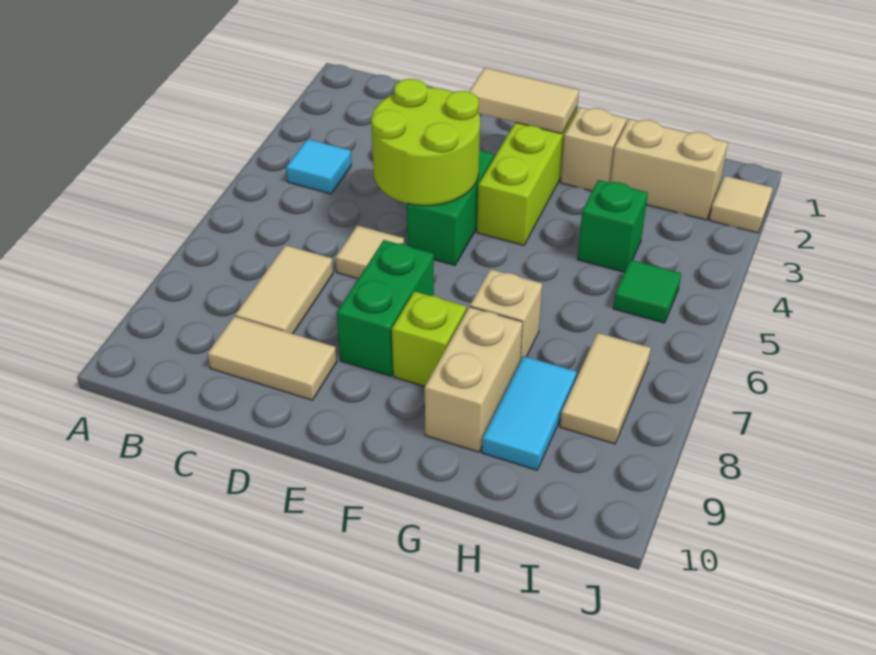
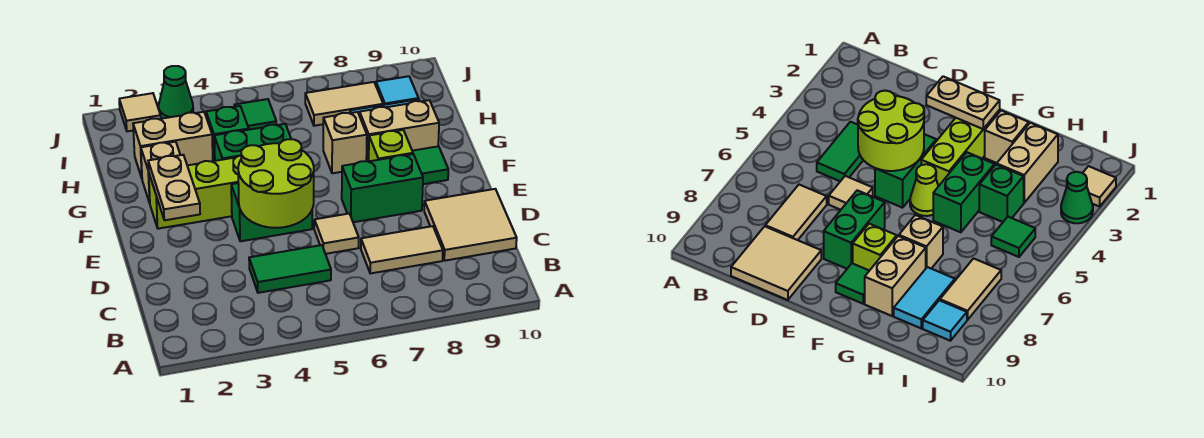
cyan 1x1 tile [286,139,351,194] -> cyan 1x1 tile moved to [376,76,419,105]
none -> green 1x2 tile [249,245,331,293]
tan 1x2 tile [208,317,337,400] -> tan 2x2 tile [424,189,517,261]
tan 1x2 tile [469,68,579,134] -> tan 1x2 plate [148,155,200,220]
none -> lime 1x1 cone [910,164,938,216]
none -> green 1x1 tile [412,146,448,184]
none -> green 1x2 brick [214,124,291,161]
tan 1x2 brick [611,119,728,220] -> tan 1x2 brick turned to [133,112,213,178]
none -> green 1x1 cone [159,66,193,118]

